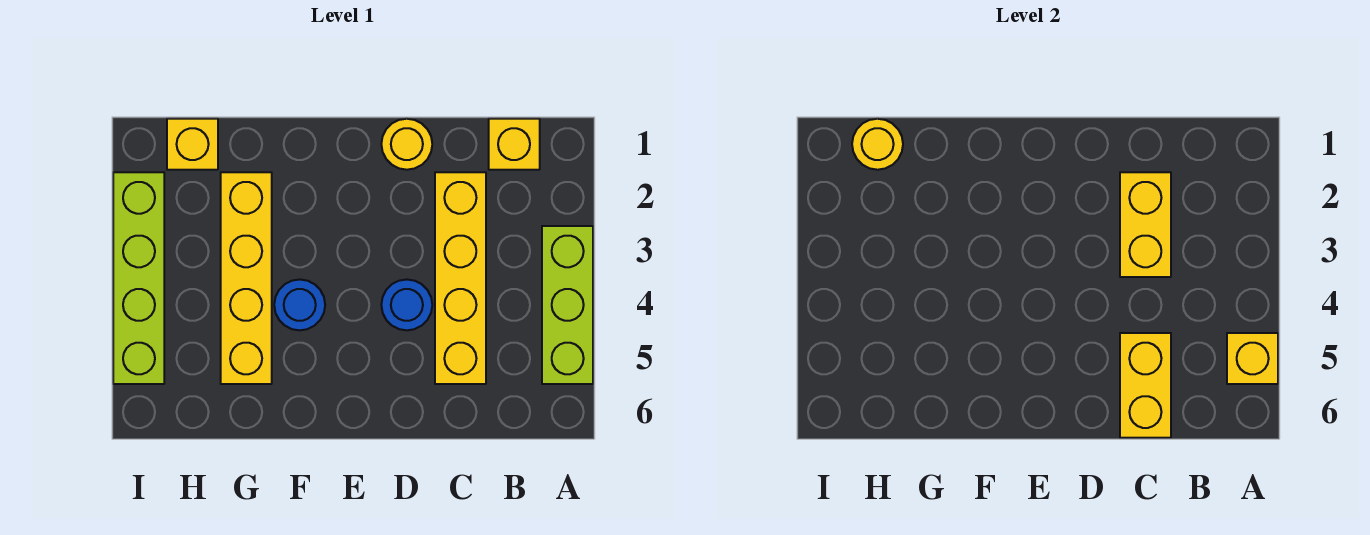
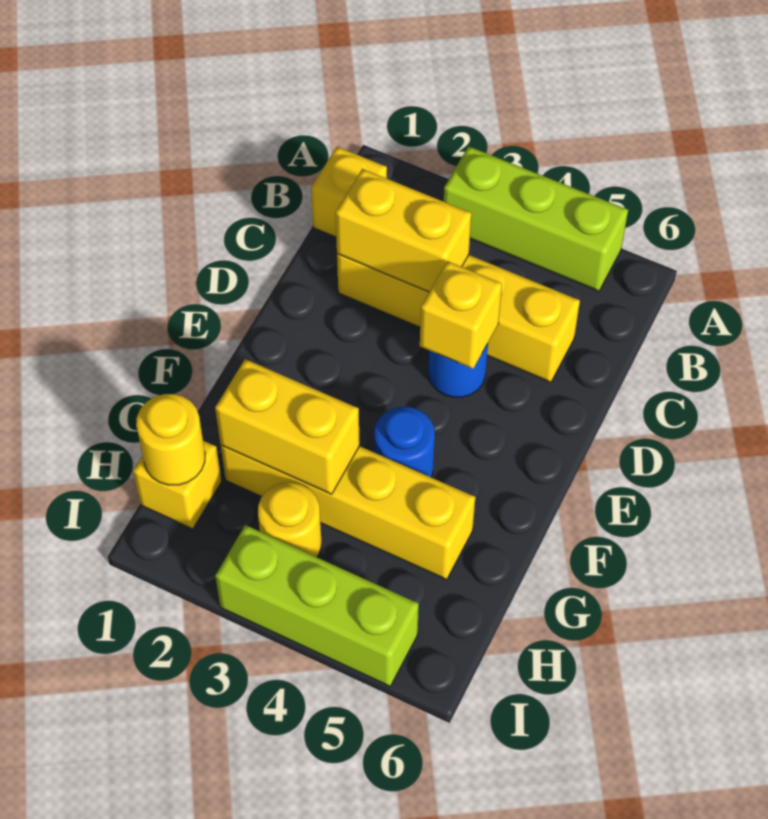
yellow 1x1 brick [1227,333,1278,384] -> yellow 1x1 brick moved to [420,261,502,369]
yellow 1x2 brick [1120,333,1171,438] -> yellow 1x2 brick moved to [215,359,360,494]
yellow 1x1 round brick [381,119,432,170] -> yellow 1x1 round brick moved to [258,483,321,557]
lime 1x4 brick [113,172,164,384] -> lime 1x3 brick [215,525,419,686]

